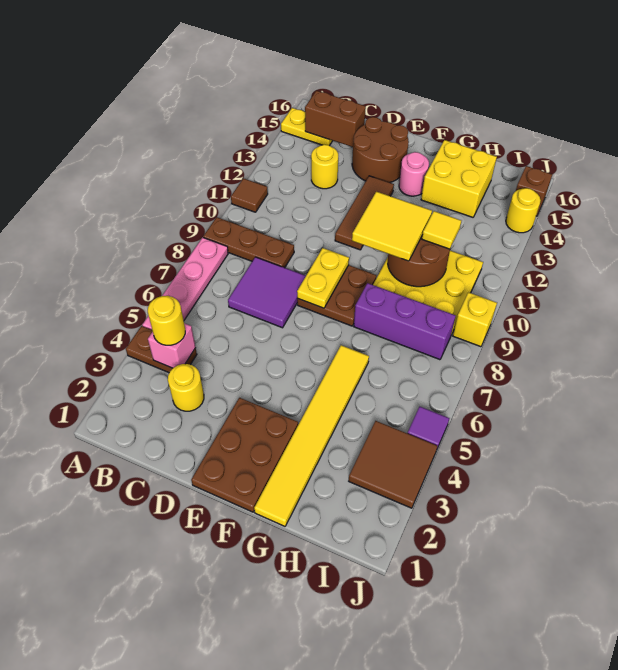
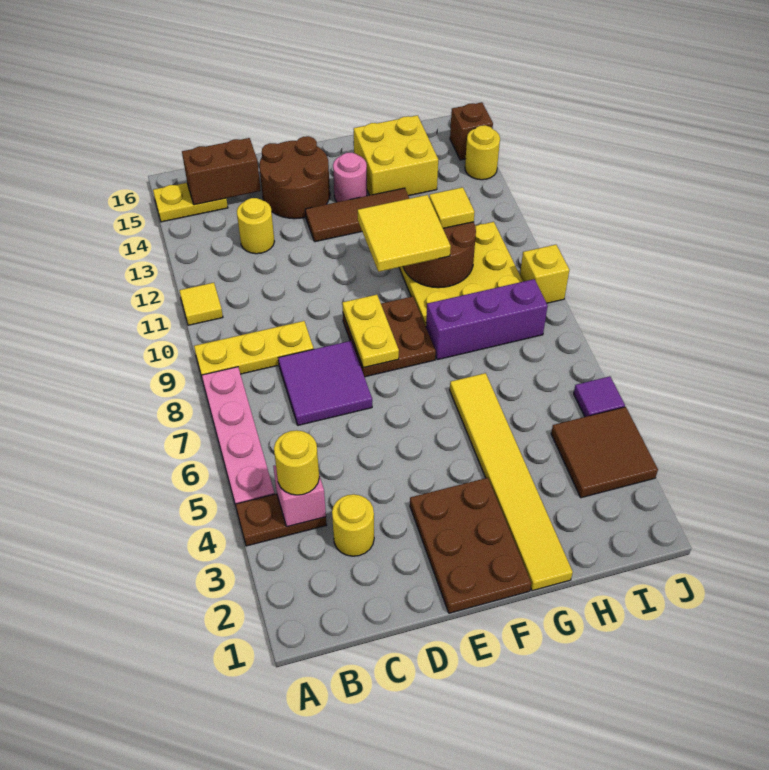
brown 1x3 plate [203,217,294,268] -> yellow 1x3 plate [194,321,314,380]
brown 1x1 tile [231,178,268,212] -> yellow 1x1 tile [179,283,223,325]
brown 1x3 tile [335,176,394,250] -> brown 1x3 tile turned to [305,188,409,242]

